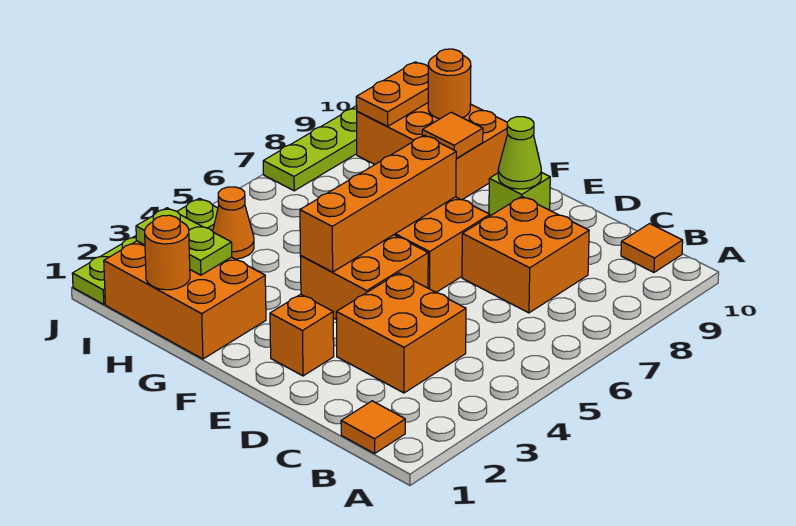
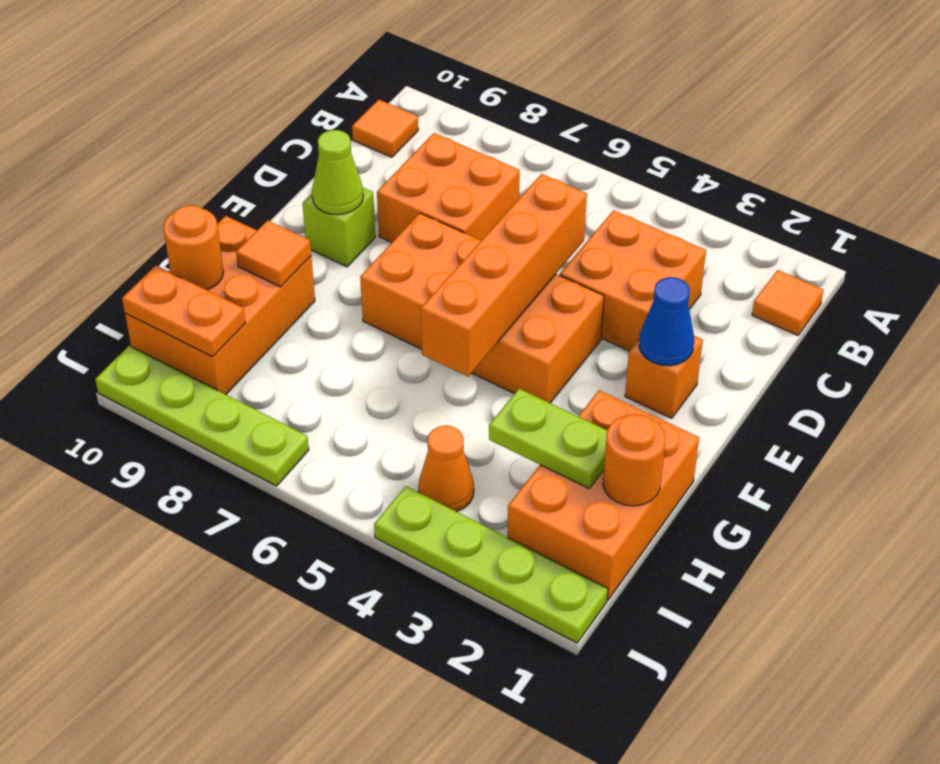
none -> blue 1x1 cone [639,277,694,366]
orange 1x4 brick [300,135,456,272] -> orange 1x4 brick turned to [421,174,587,376]
lime 1x2 plate [136,208,232,275] -> lime 1x2 plate turned to [489,389,607,488]

